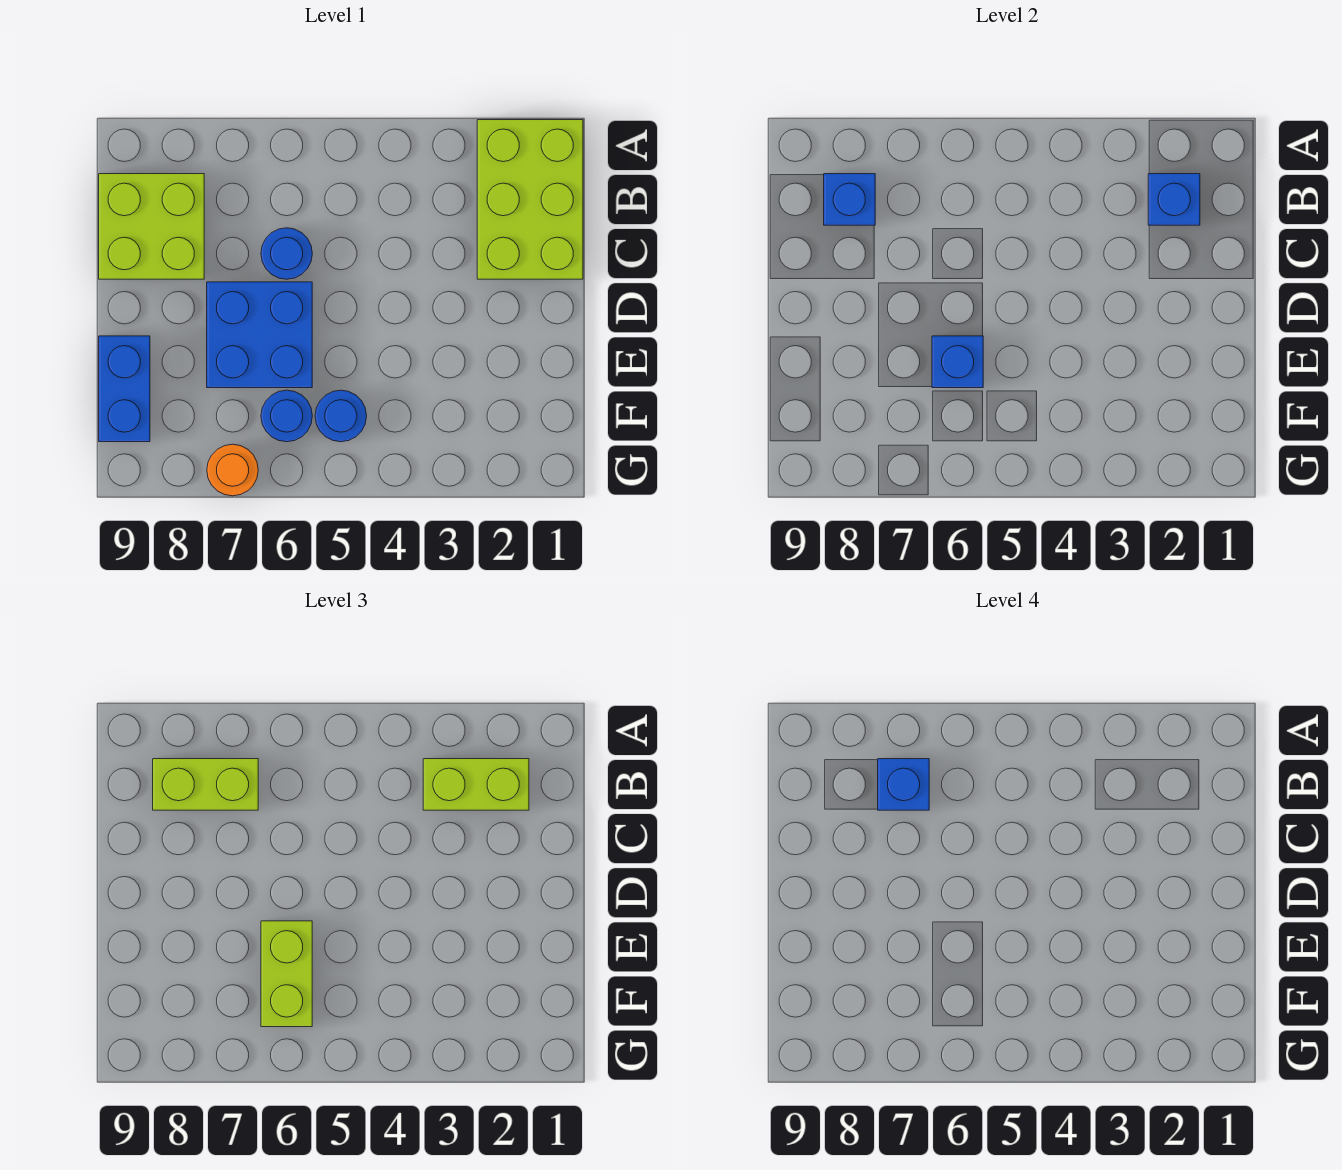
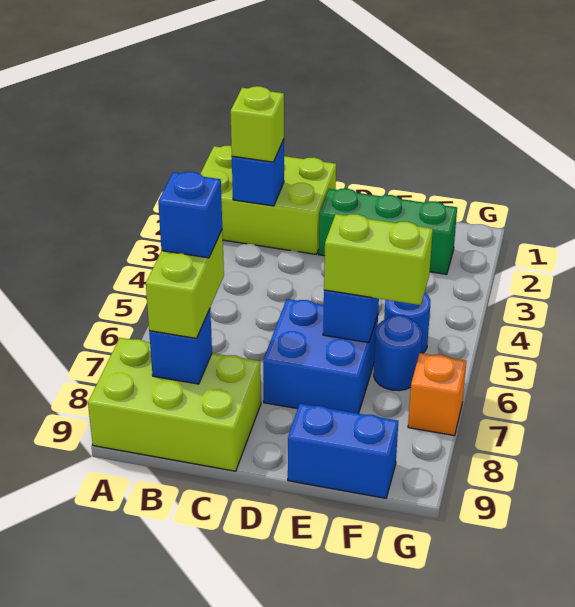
lime 1x2 brick [423,759,529,810] -> lime 1x1 brick [230,86,284,162]
lime 2x2 brick [99,174,204,279] -> lime 2x3 brick [88,338,261,471]
blue 1x1 round brick [261,228,312,279] -> none
none -> green 1x3 brick [319,189,457,274]
orange 1x1 round brick [207,444,258,496] -> orange 1x1 brick [408,353,466,436]

